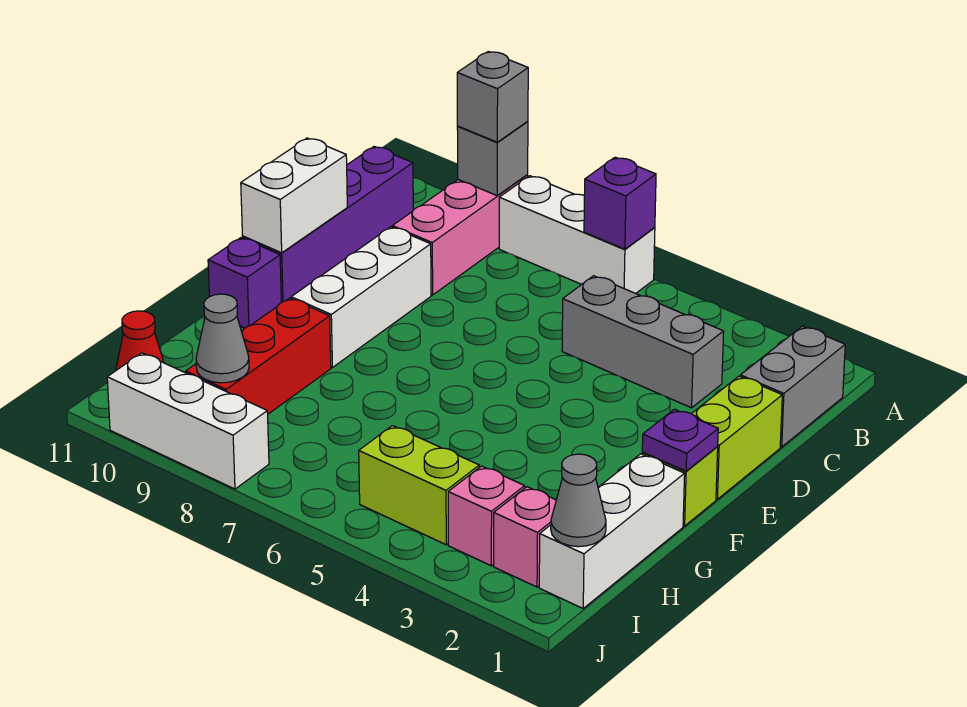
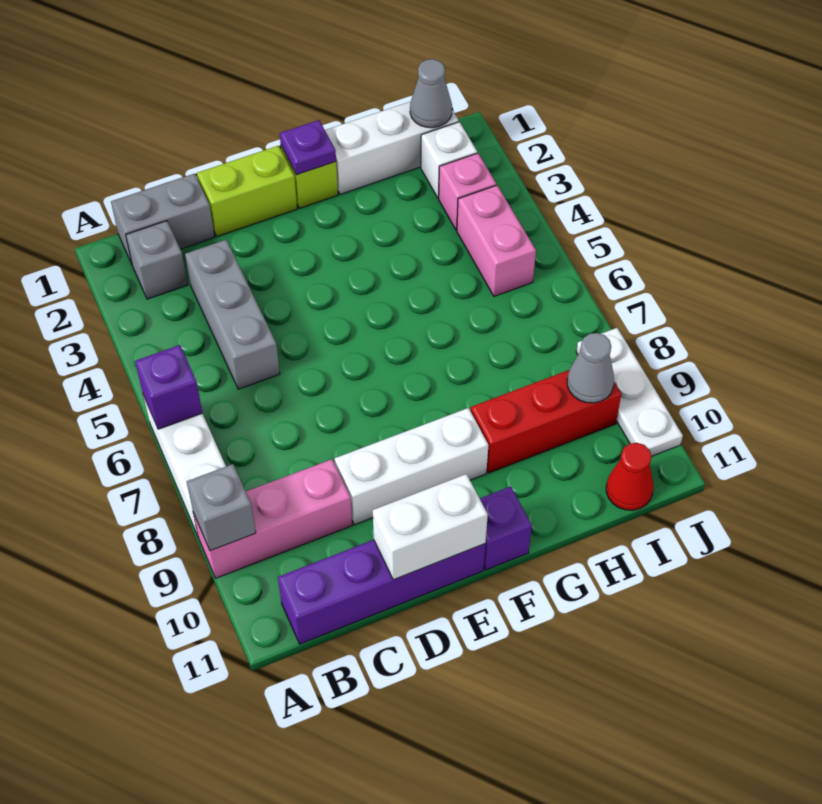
grey 1x1 brick [457,52,528,142] -> grey 1x1 brick moved to [126,221,188,299]
pink 1x1 brick [494,487,556,587] -> white 1x1 brick [421,122,477,198]
lime 1x2 brick [359,426,479,545] -> pink 1x2 brick [457,185,536,296]
white 1x3 brick [107,353,269,489] -> white 1x3 plate [576,328,683,456]

